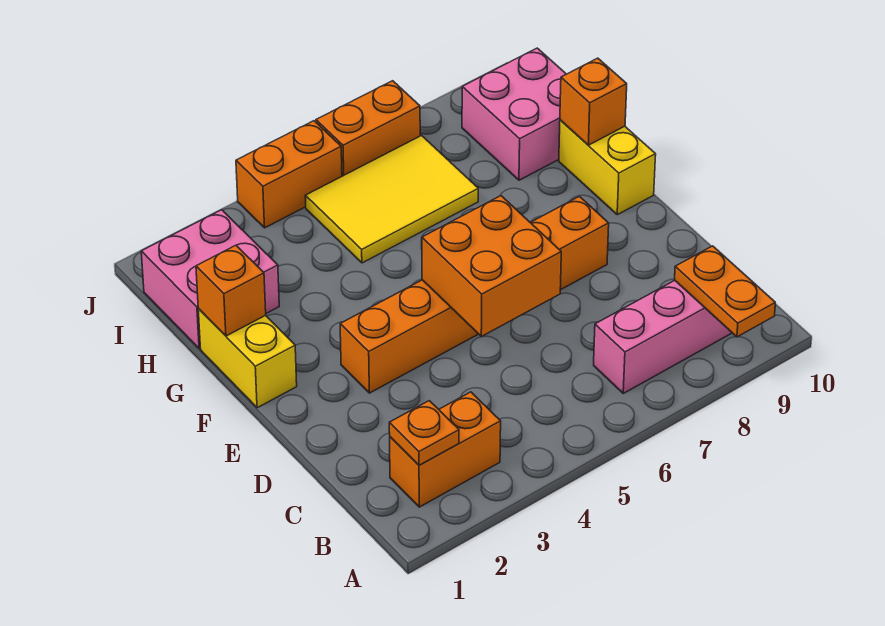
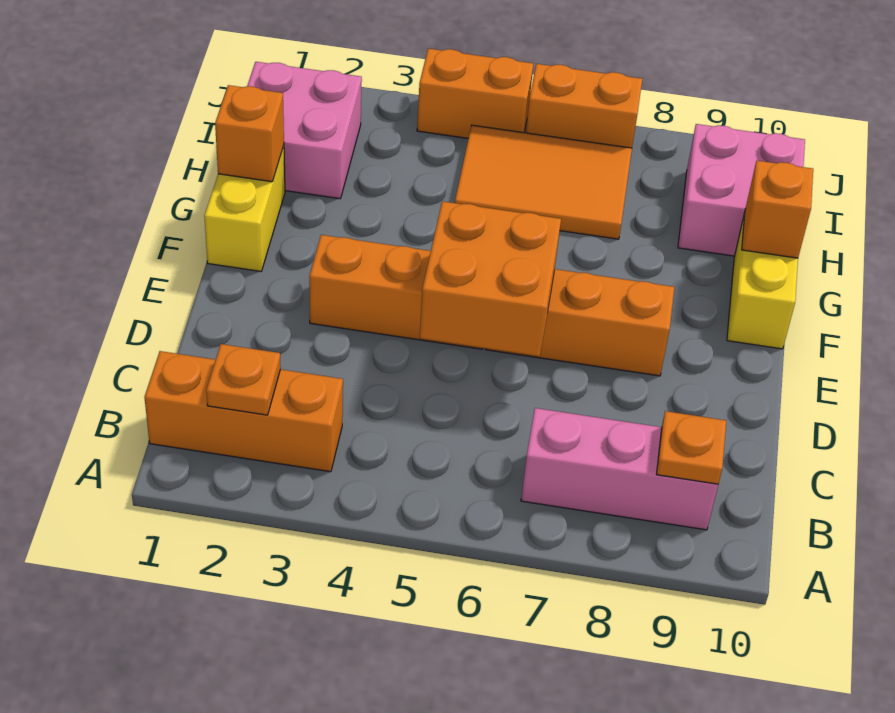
orange 1x2 plate [675,246,775,337] -> orange 1x1 plate [656,411,726,484]
orange 1x2 brick [390,392,501,507] -> orange 1x3 brick [144,351,343,472]
yellow 2x3 tile [305,136,478,263] -> orange 2x3 tile [455,125,632,239]

